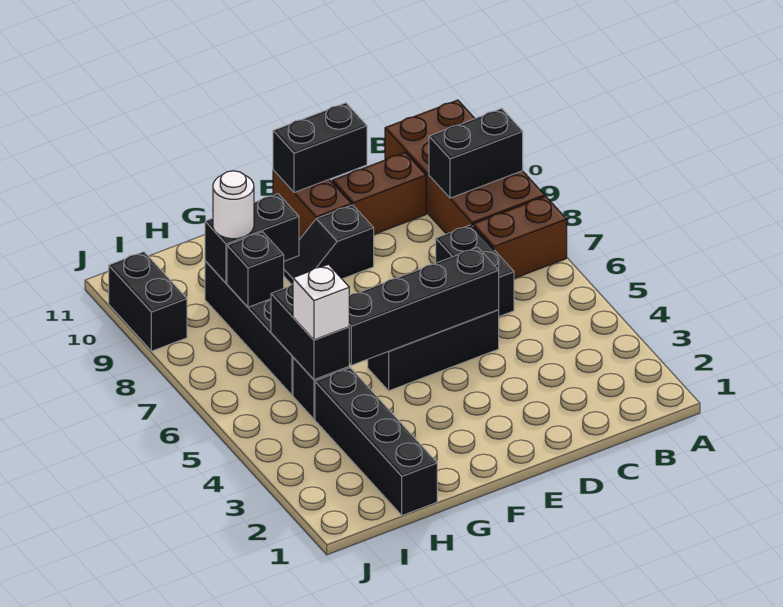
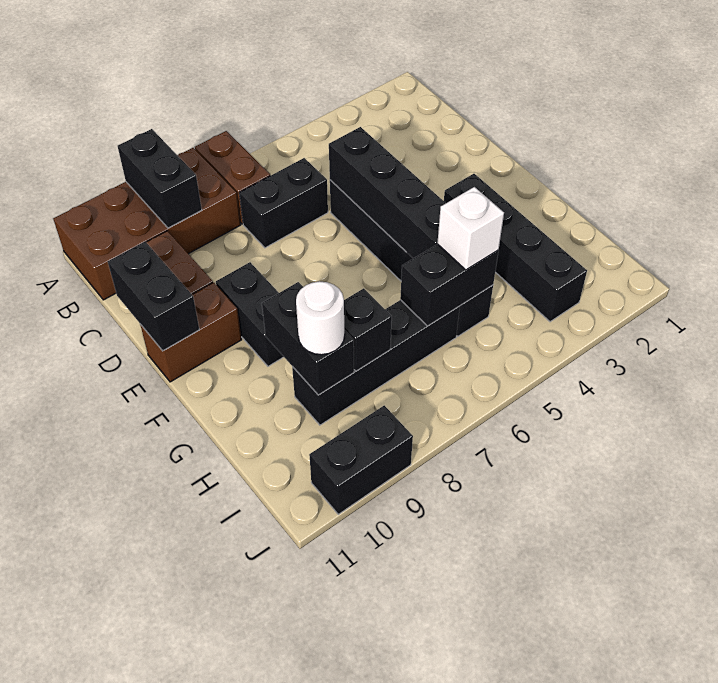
black 1x2 slope [284,205,374,285] -> black 1x2 brick [216,262,284,366]
black 1x4 brick [315,368,437,515] -> black 1x4 brick turned to [444,174,587,322]

